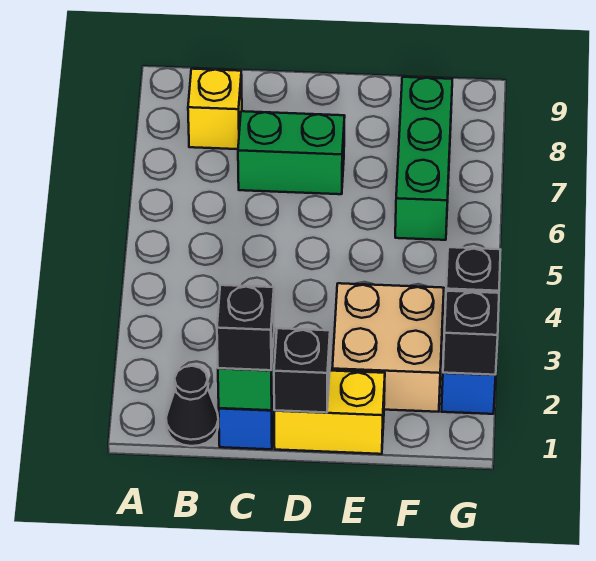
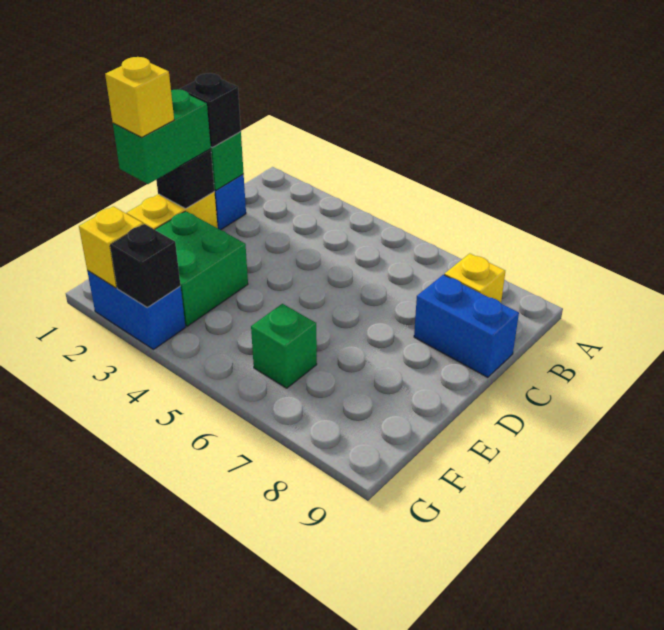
black 1x1 cone [166,366,218,446] -> none
green 1x2 brick [238,111,345,194] -> green 1x2 brick moved to [113,89,211,184]
none -> blue 1x2 brick [414,275,519,377]
none -> yellow 1x1 brick [105,57,174,138]
tan 2x2 brick [332,283,444,412] -> green 2x2 brick [155,211,248,326]
green 1x3 brick [395,77,452,240] -> green 1x1 brick [251,304,317,388]
black 1x1 brick [443,291,499,375] -> yellow 1x1 brick [79,206,143,288]

